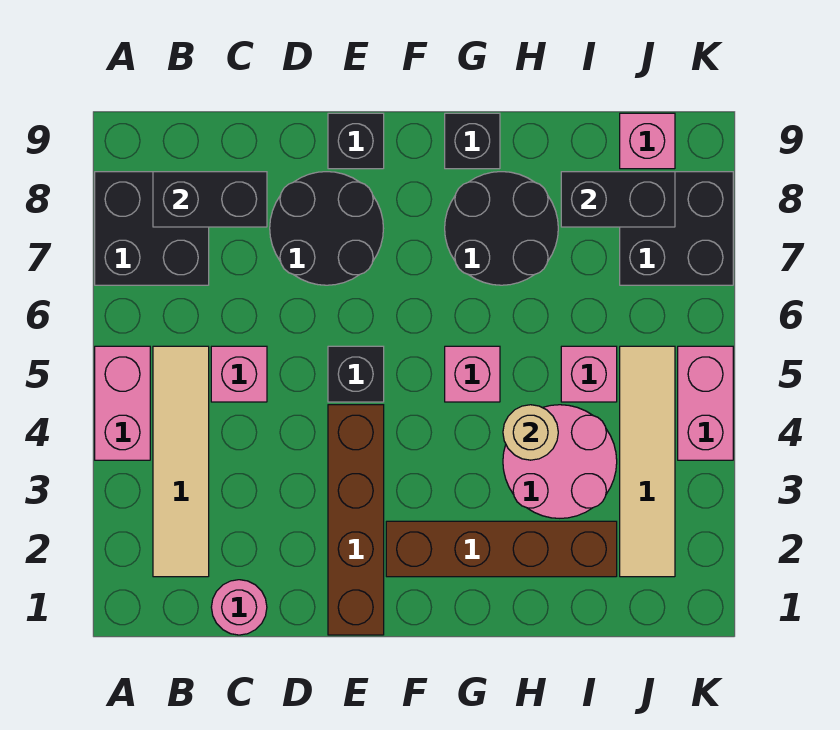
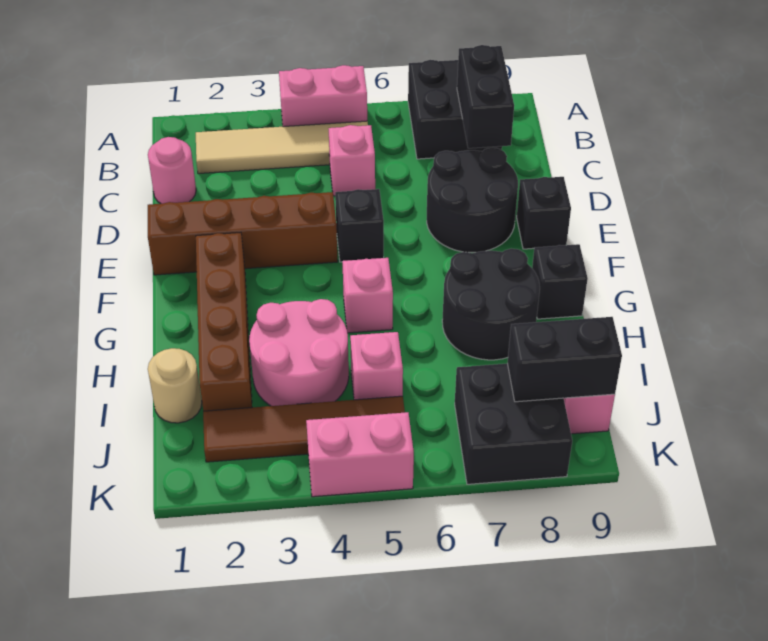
tan 1x1 round brick [503,405,558,460] -> tan 1x1 round brick moved to [148,348,202,423]
black 1x2 brick [561,172,675,227] -> black 1x2 brick turned to [507,317,622,402]
tan 1x4 tile [620,346,675,577] -> brown 1x4 tile [203,396,405,462]

